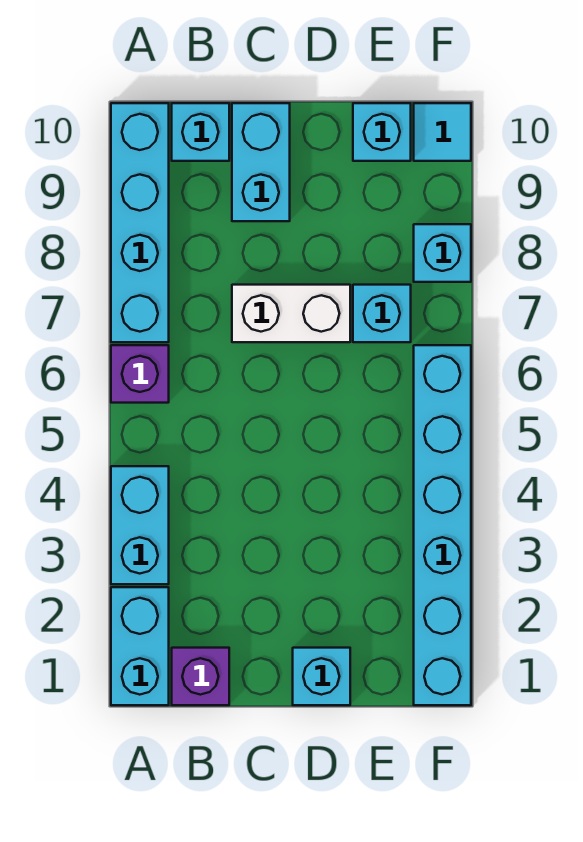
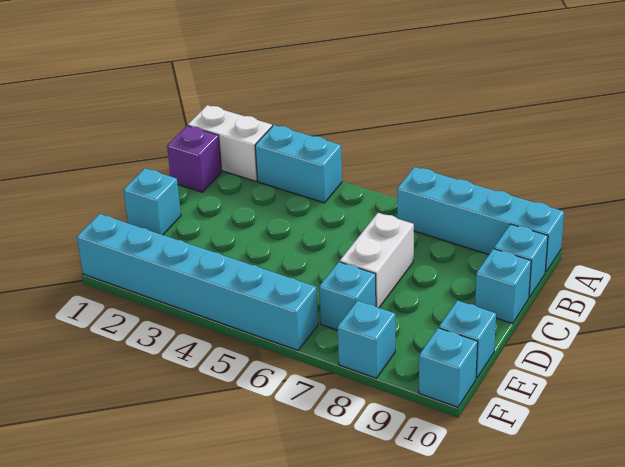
cyan 1x2 brick [111,587,169,705] -> white 1x2 brick [188,105,272,181]
purple 1x1 brick [111,345,169,403] -> none
cyan 1x2 brick [232,103,290,221] -> cyan 1x1 brick [475,249,531,324]
cyan 1x1 tile [414,103,471,161] -> cyan 1x1 brick [419,328,478,407]

